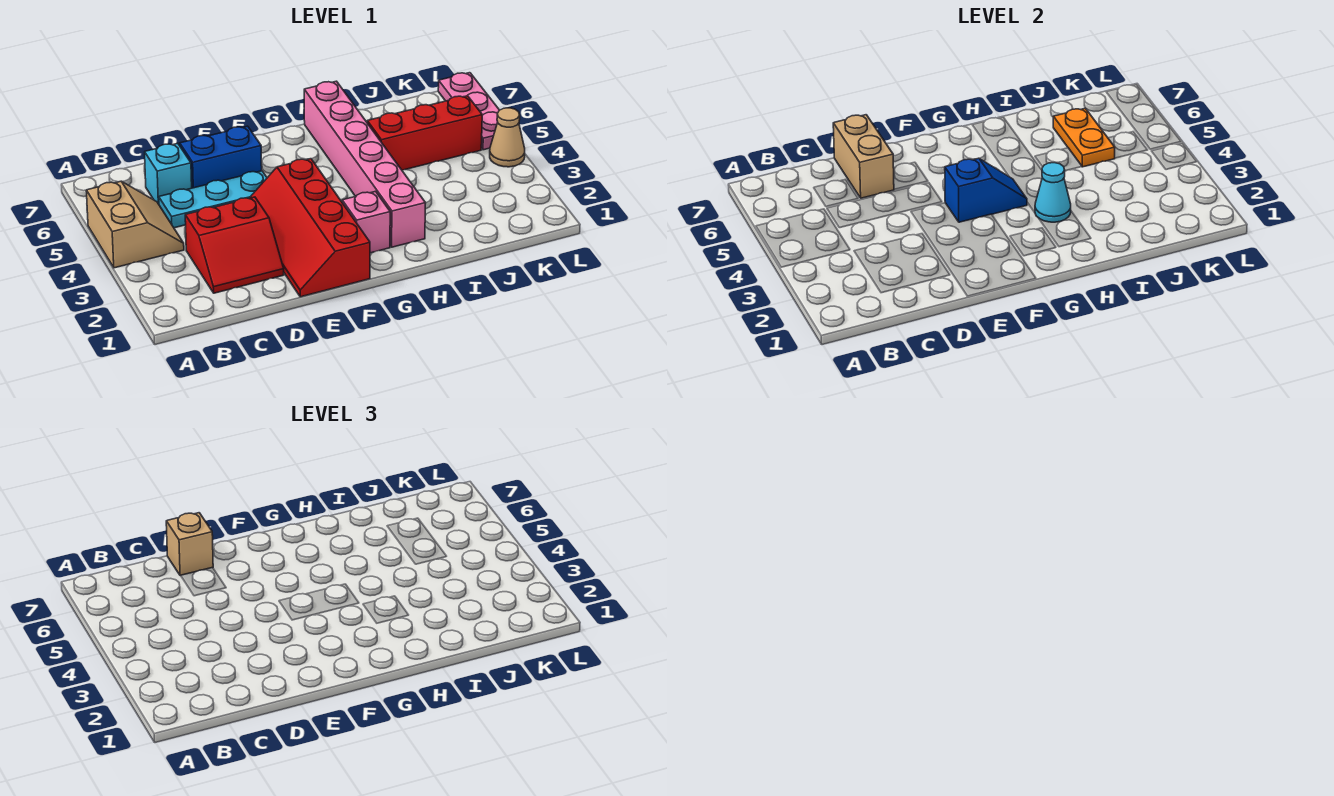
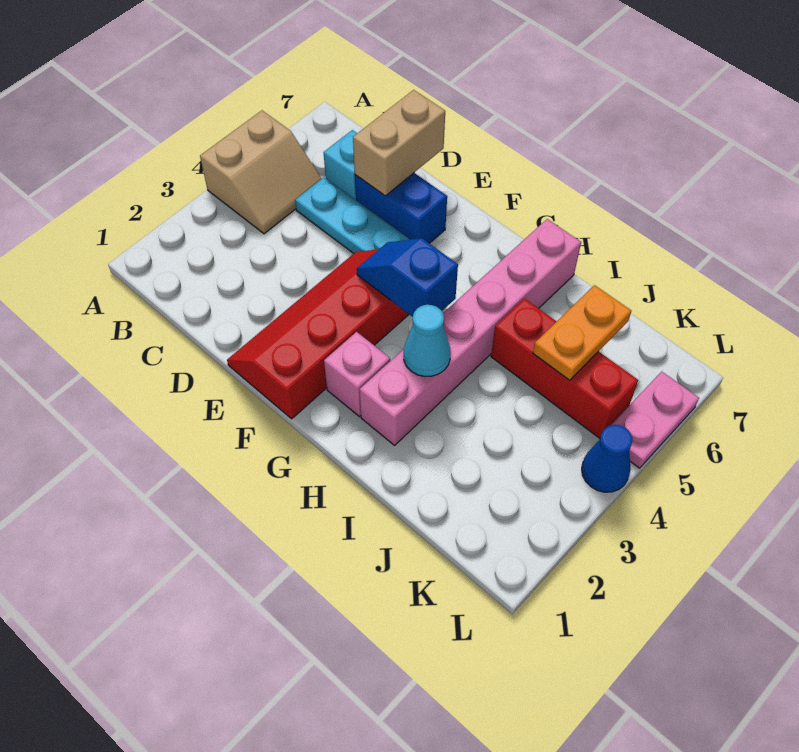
red 2x2 slope [185,197,284,293] -> none
tan 1x1 brick [166,513,213,576] -> none
blue 1x2 slope [945,158,1027,222] -> blue 1x2 slope turned to [357,238,458,317]
tan 1x1 cone [490,108,525,167] -> blue 1x1 cone [582,425,632,492]
pink 1x3 plate [438,73,499,150] -> pink 1x2 plate [611,372,699,468]

